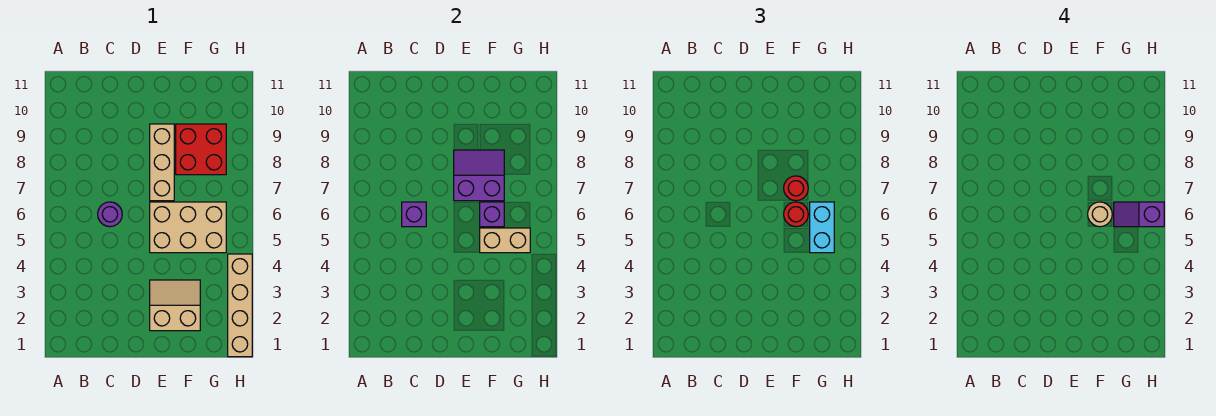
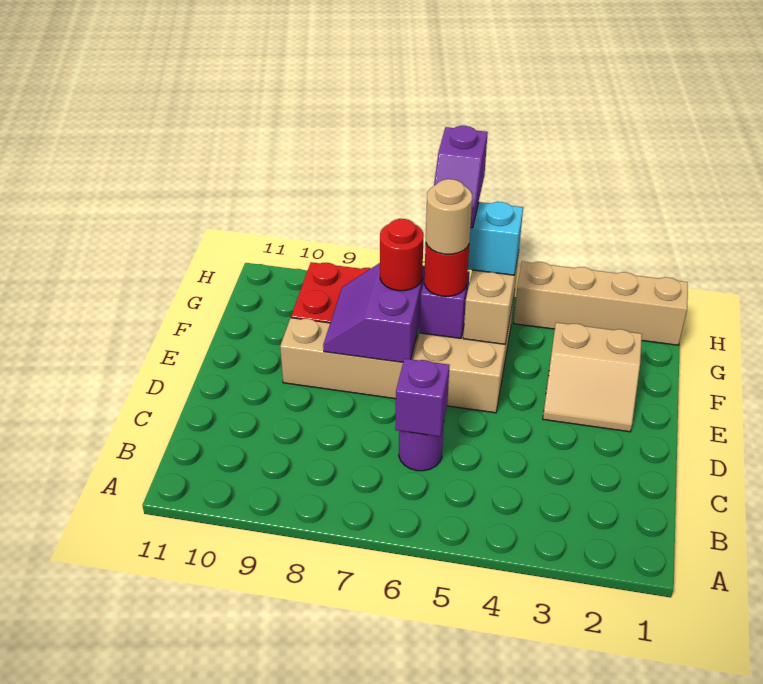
tan 2x2 slope [150,280,200,331] -> tan 2x2 slope turned to [543,323,642,432]

